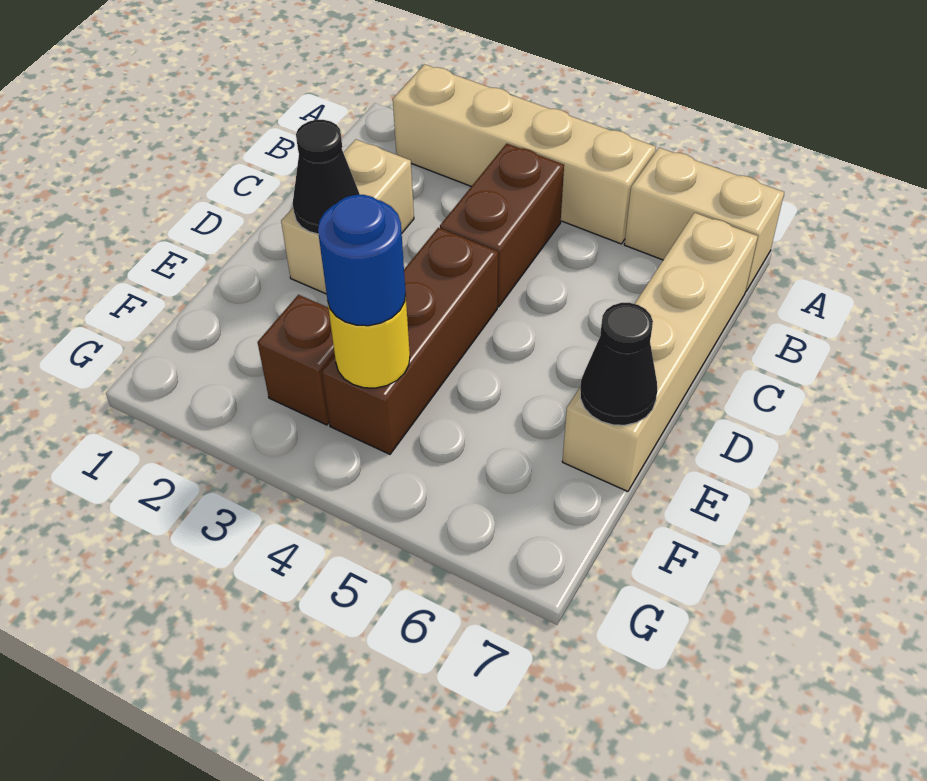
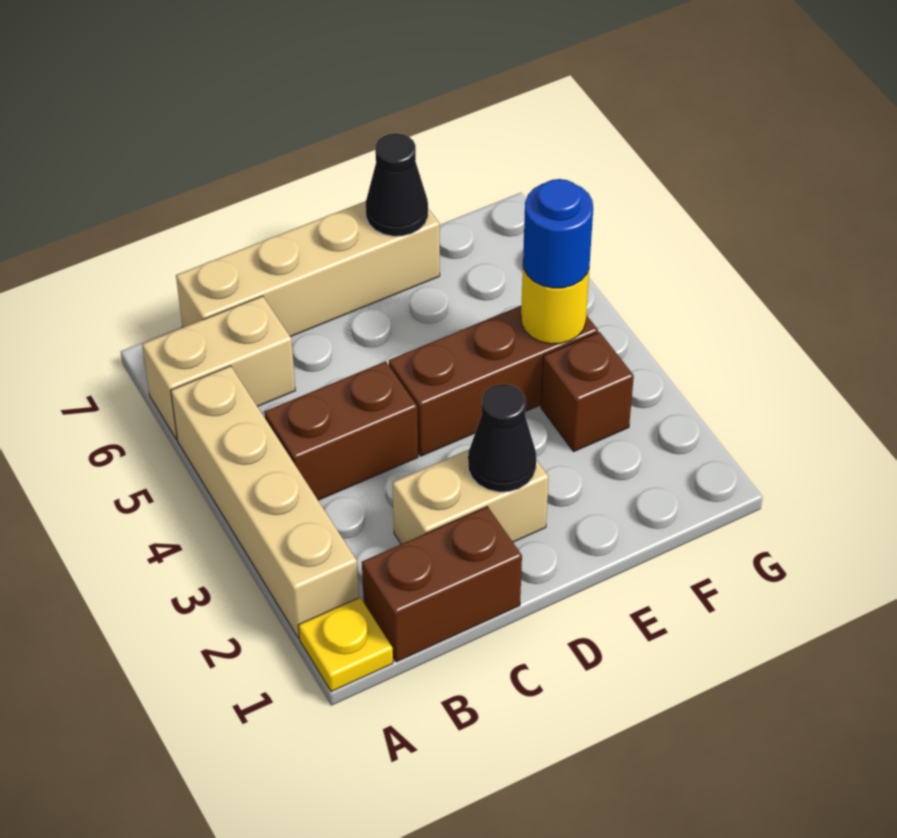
none -> yellow 1x1 plate [298,598,393,692]
tan 1x2 brick [624,148,784,292] -> tan 1x2 brick turned to [142,296,295,440]
none -> brown 1x2 brick [362,507,522,662]

